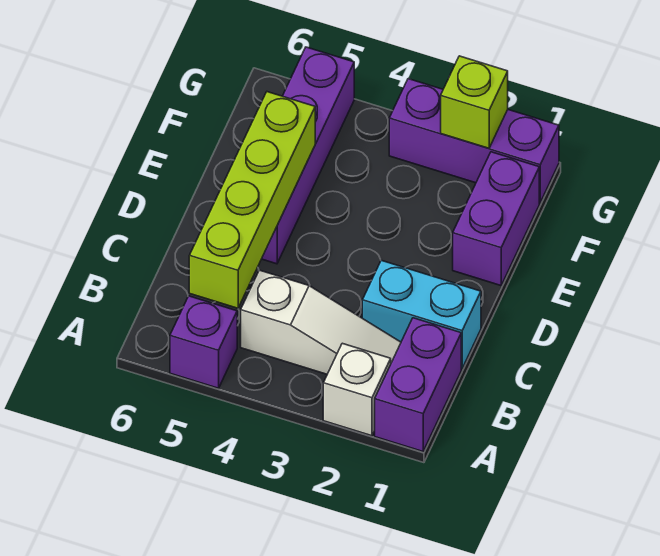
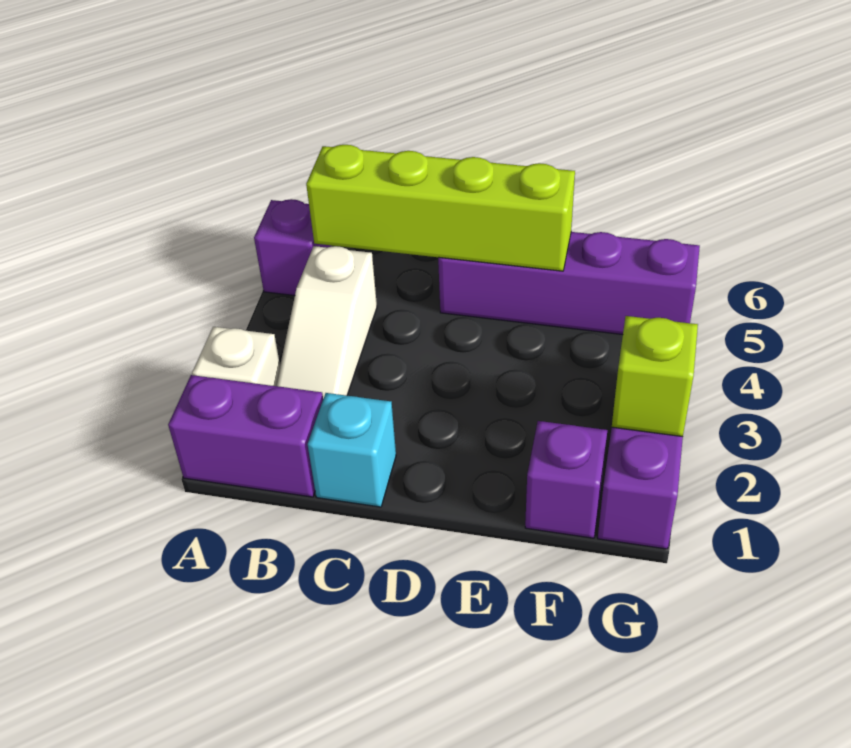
cyan 1x2 brick [362,260,481,369] -> cyan 1x1 brick [308,393,396,507]
purple 1x2 brick [453,152,539,286] -> purple 1x1 brick [525,421,608,538]

